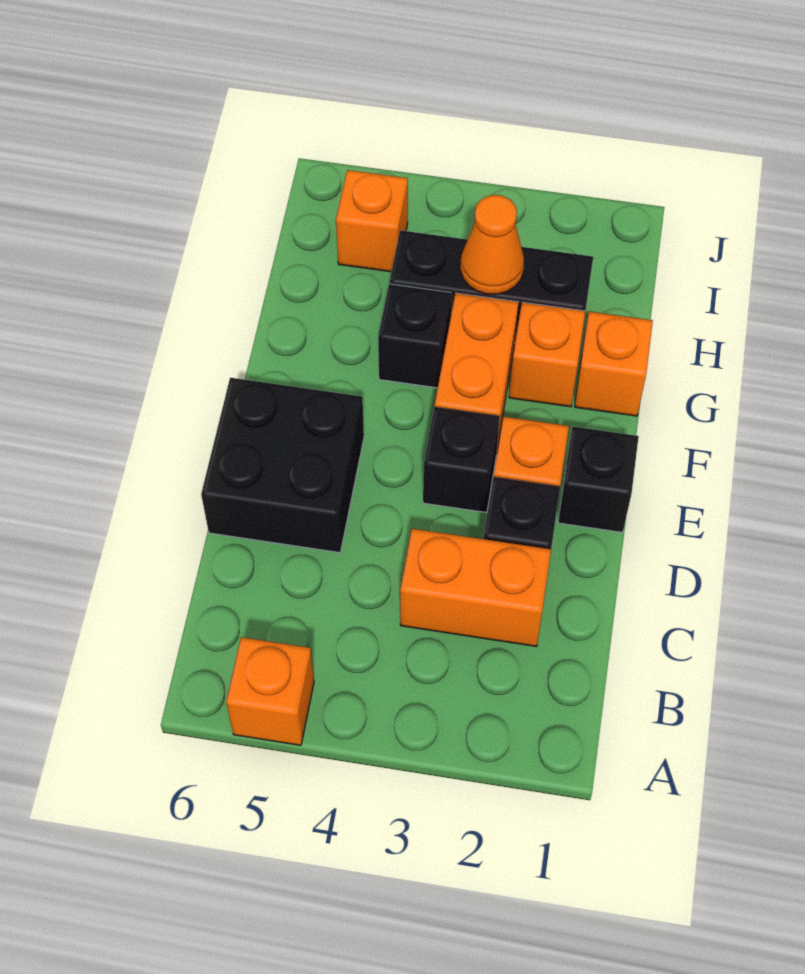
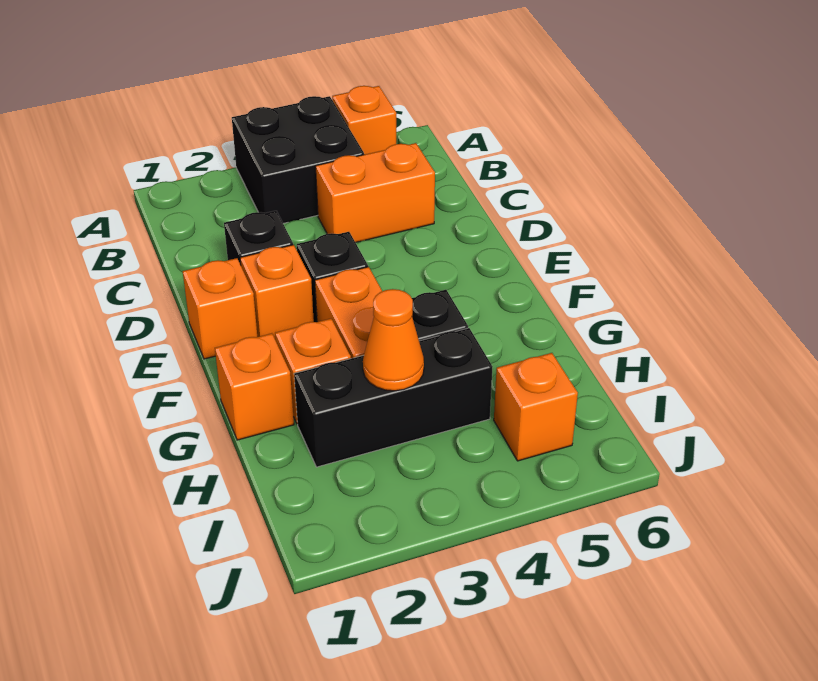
orange 1x2 brick [400,529,551,646] -> orange 1x2 brick moved to [315,143,435,243]
black 2x2 brick [201,378,364,553] -> black 2x2 brick moved to [232,96,364,223]
black 1x1 brick [558,427,639,532] -> orange 1x1 brick [183,258,257,359]

